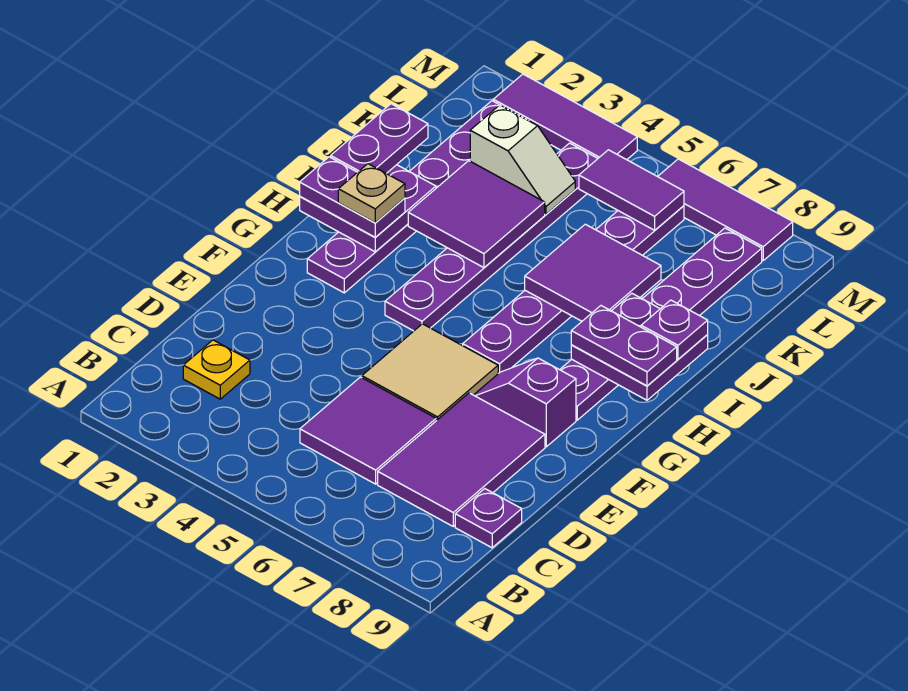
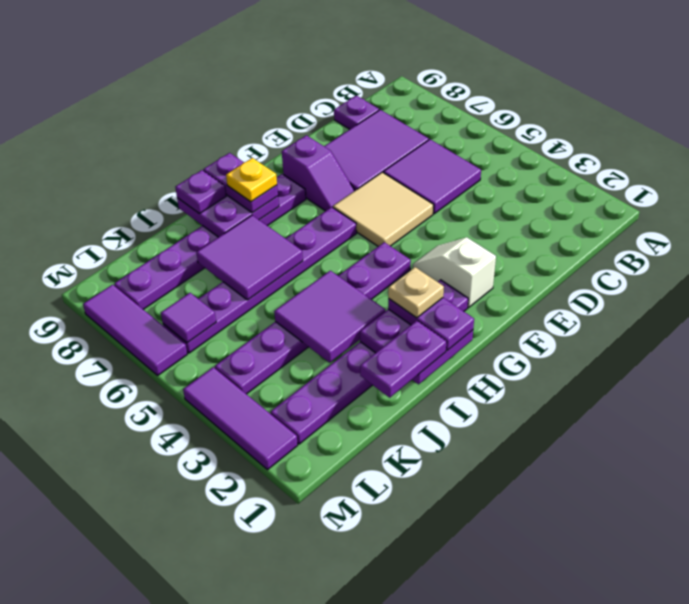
yellow 1x1 plate [183,340,250,399] -> yellow 1x1 plate moved to [226,158,277,202]
white 1x2 slope [470,105,575,214] -> white 1x2 slope moved to [413,238,496,307]
purple 1x2 tile [579,150,684,230] -> purple 1x1 tile [161,293,216,343]

